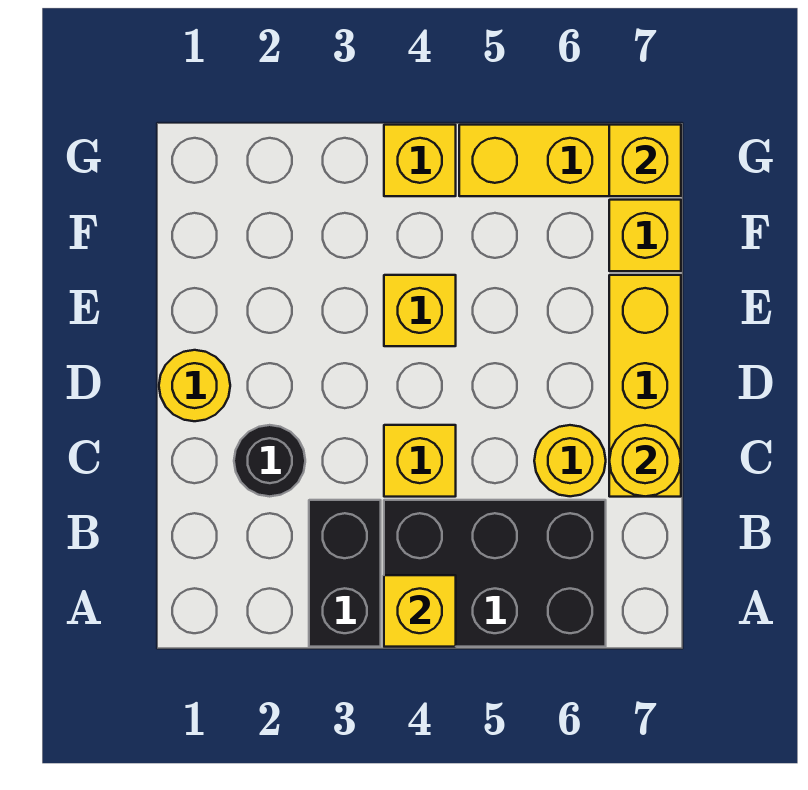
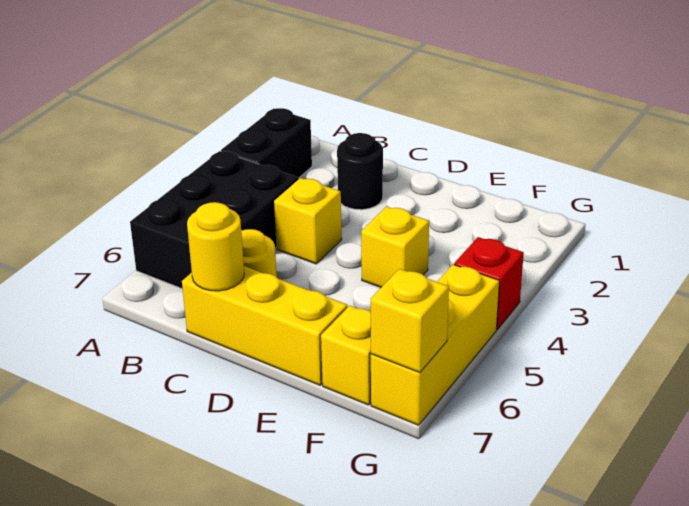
black 1x2 brick [309,500,381,647] -> black 1x2 brick turned to [221,108,312,178]
yellow 1x1 brick [384,575,456,647] -> none
yellow 1x1 round brick [159,350,230,421] -> none
yellow 1x1 brick [384,125,456,196] -> red 1x1 brick [454,237,524,329]

